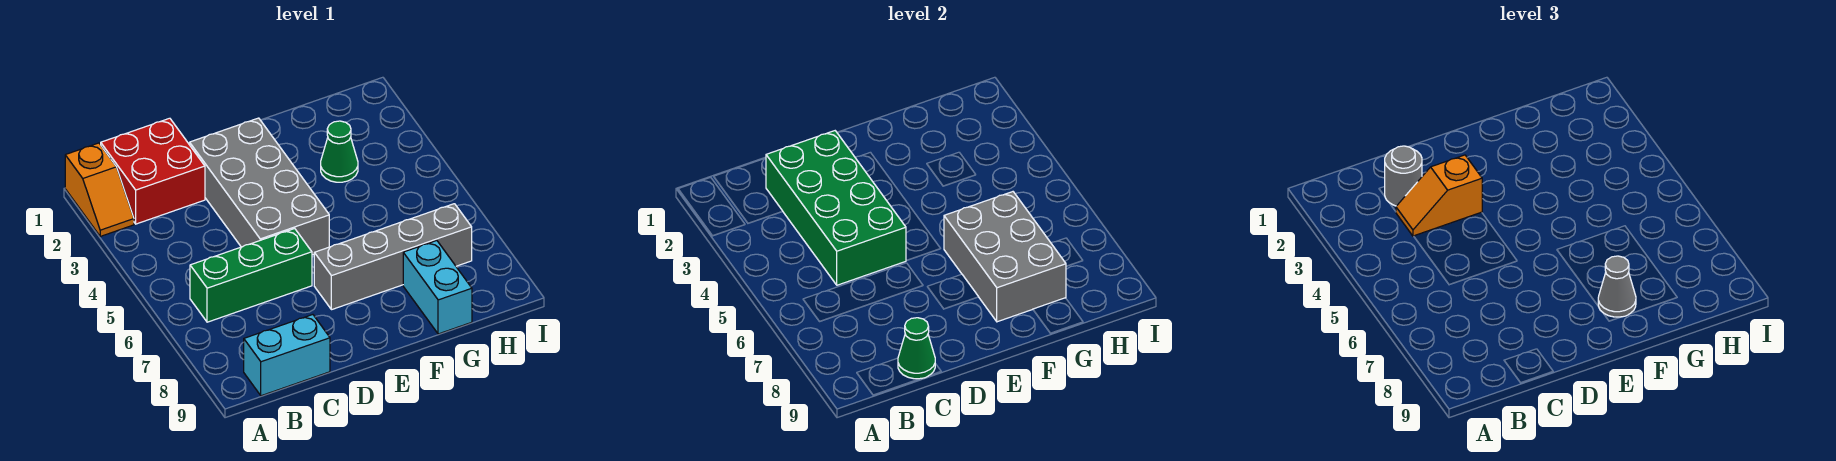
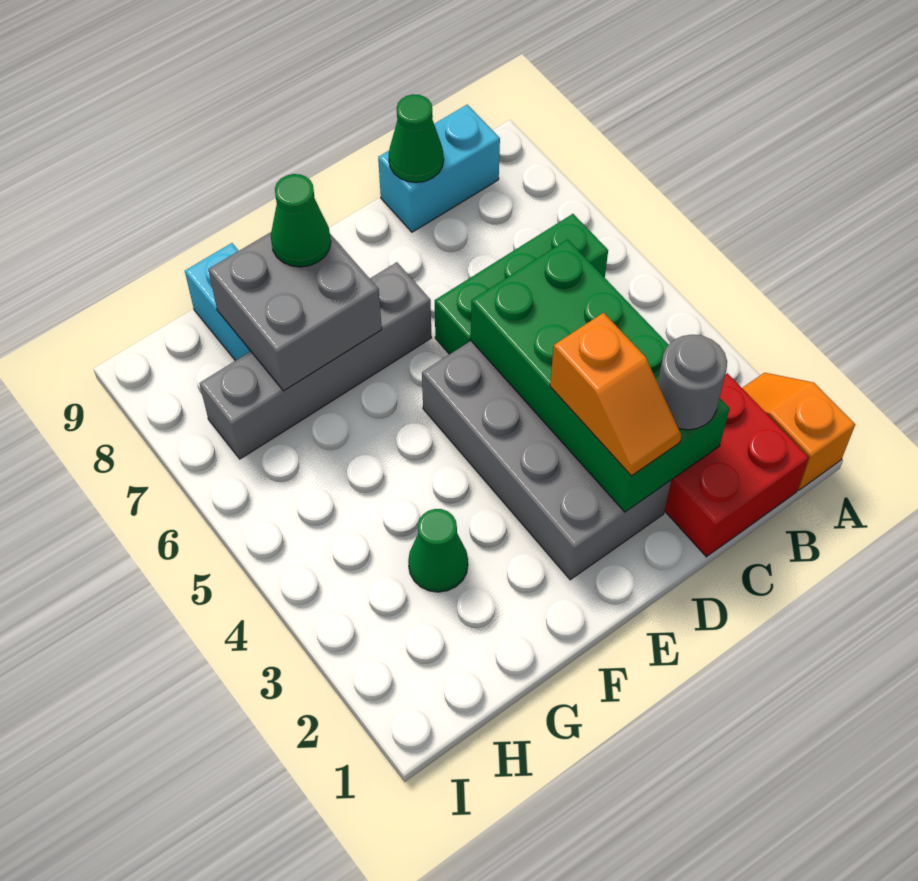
orange 1x2 slope [1396,155,1482,236] -> orange 1x2 slope turned to [550,313,681,476]
grey 2x3 brick [944,192,1066,322] -> grey 2x2 brick [208,232,382,391]
grey 1x1 cone [1598,256,1636,317] -> green 1x1 cone [271,174,331,267]

